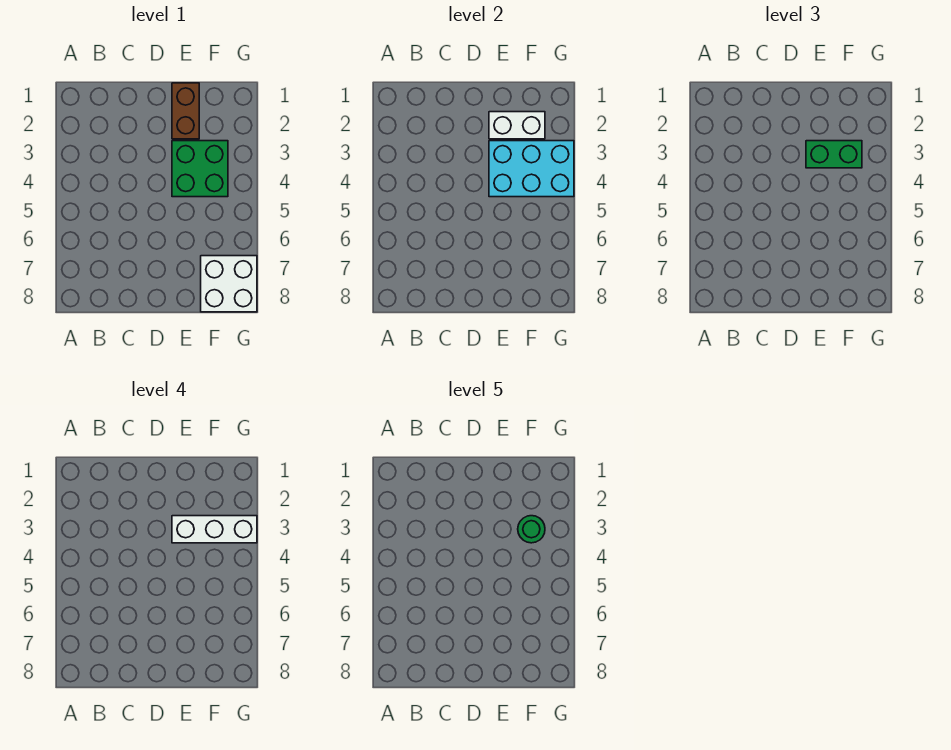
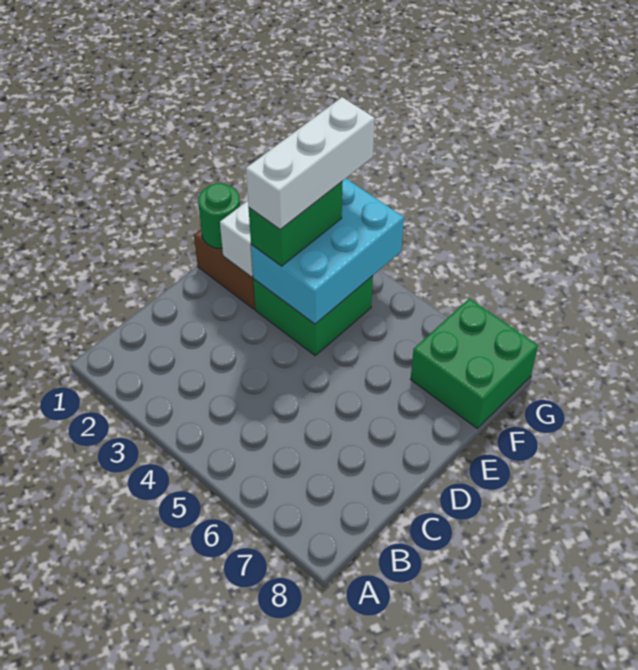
green 1x1 round brick [518,516,545,543] -> green 1x1 round brick moved to [198,183,240,248]
white 2x2 brick [201,256,257,312] -> green 2x2 brick [411,298,538,428]

